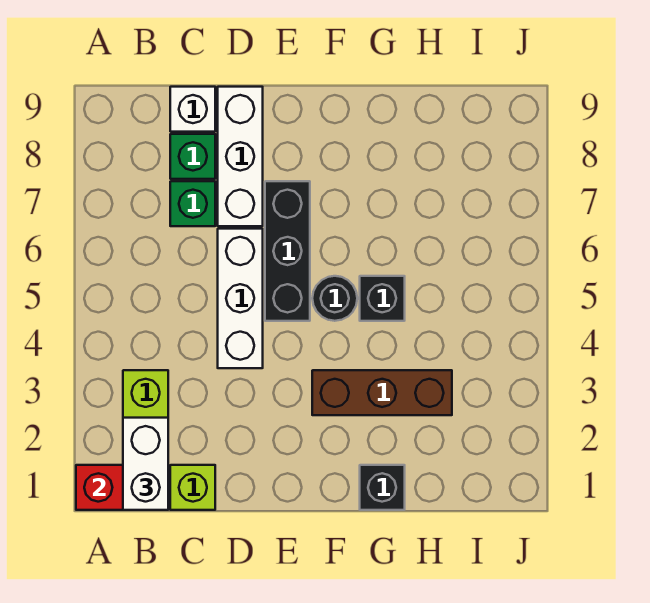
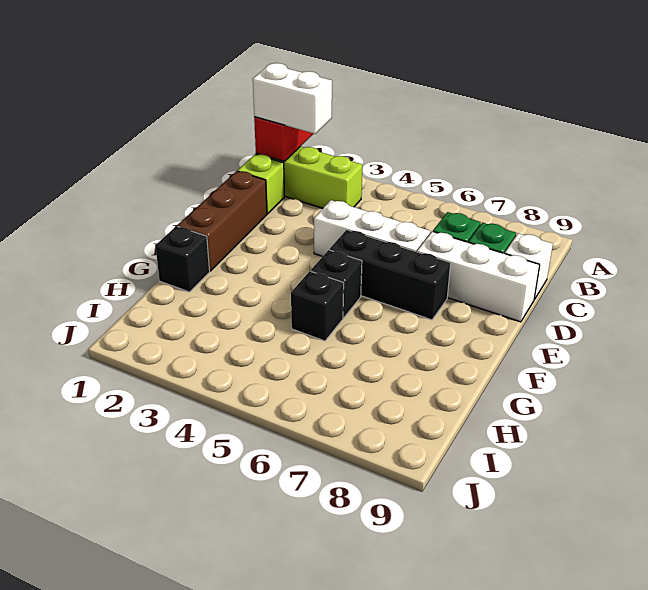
brown 1x3 brick [312,370,452,415] -> brown 1x3 brick moved to [177,171,267,271]
black 1x1 round brick [312,276,357,321] -> black 1x1 brick [311,250,362,318]

